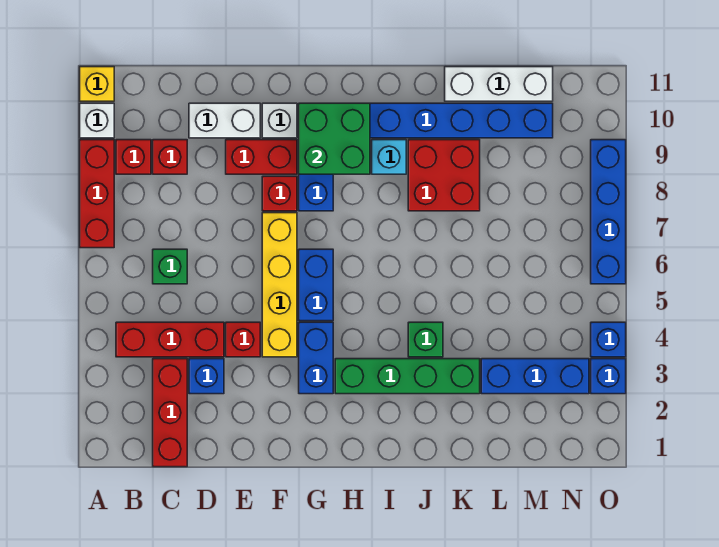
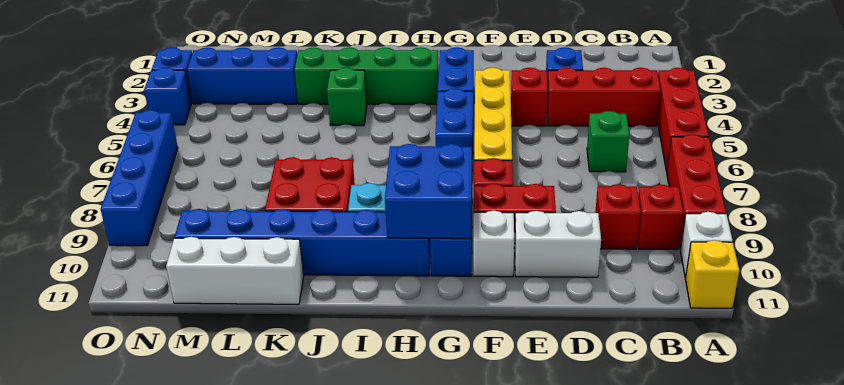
red 1x3 brick [153,359,187,467] -> red 1x3 brick moved to [657,68,709,172]
green 2x2 brick [299,103,370,174] -> blue 2x2 brick [385,144,472,239]

